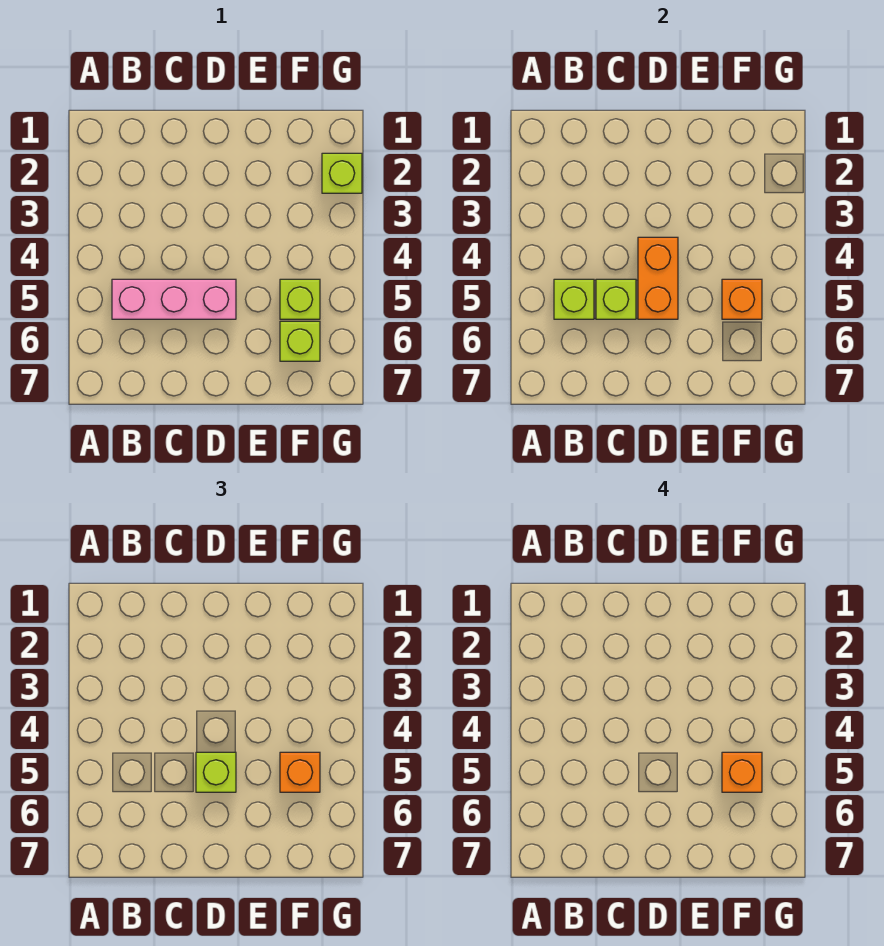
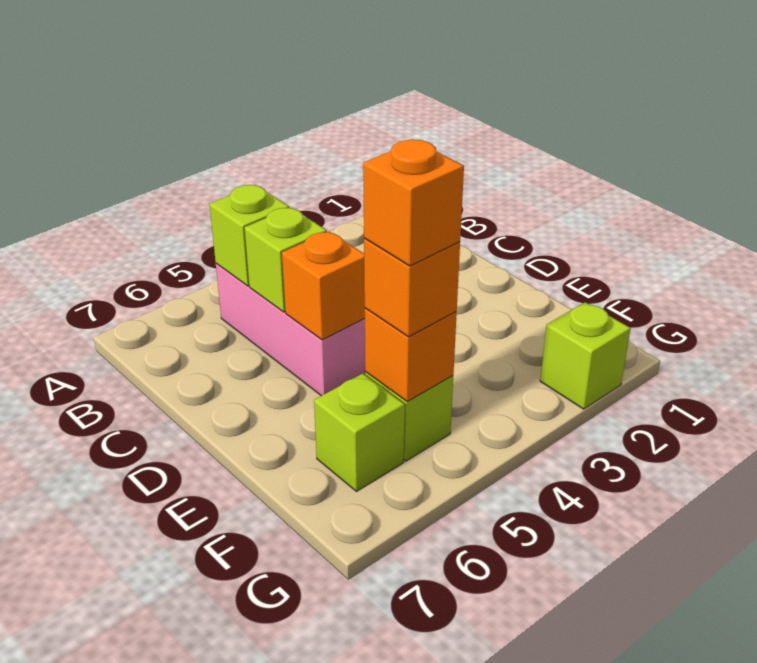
orange 1x2 brick [638,237,678,319] -> orange 1x1 brick [282,231,365,340]
lime 1x1 brick [196,752,236,792] -> none

